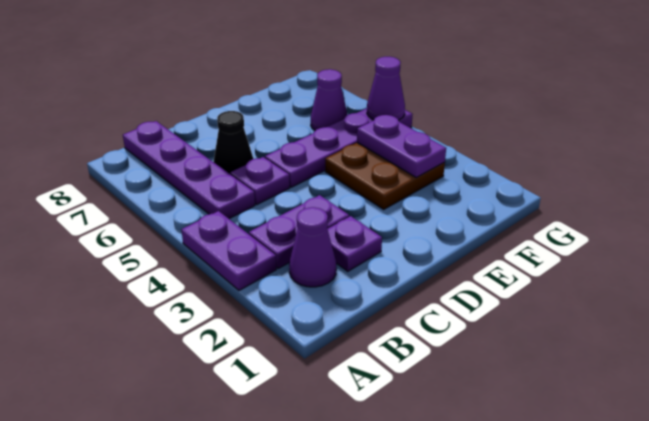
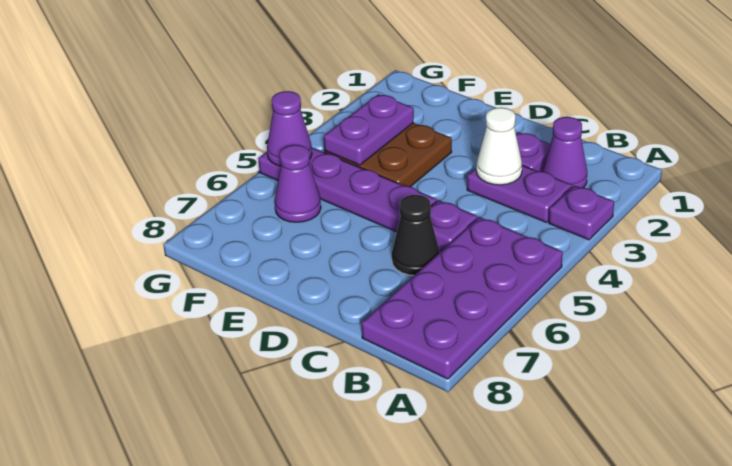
purple 1x2 plate [181,211,276,290] -> purple 1x1 plate [549,186,614,240]
purple 1x4 plate [123,121,255,219] -> purple 2x4 plate [362,217,563,379]
none -> white 1x1 cone [476,107,522,185]

